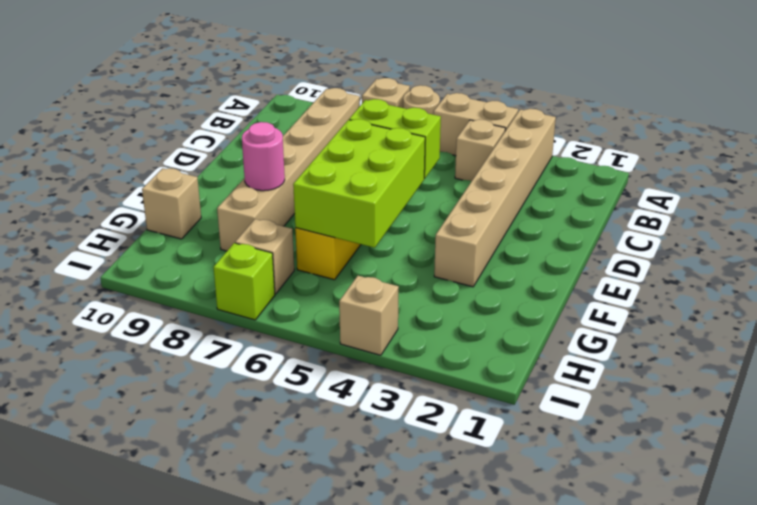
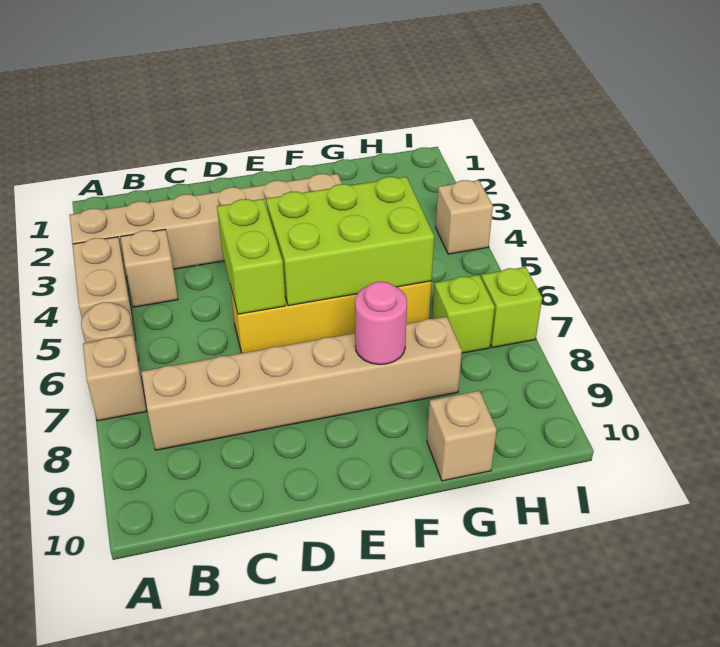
tan 1x1 brick [235,219,294,294] -> lime 1x1 brick [432,275,495,353]

